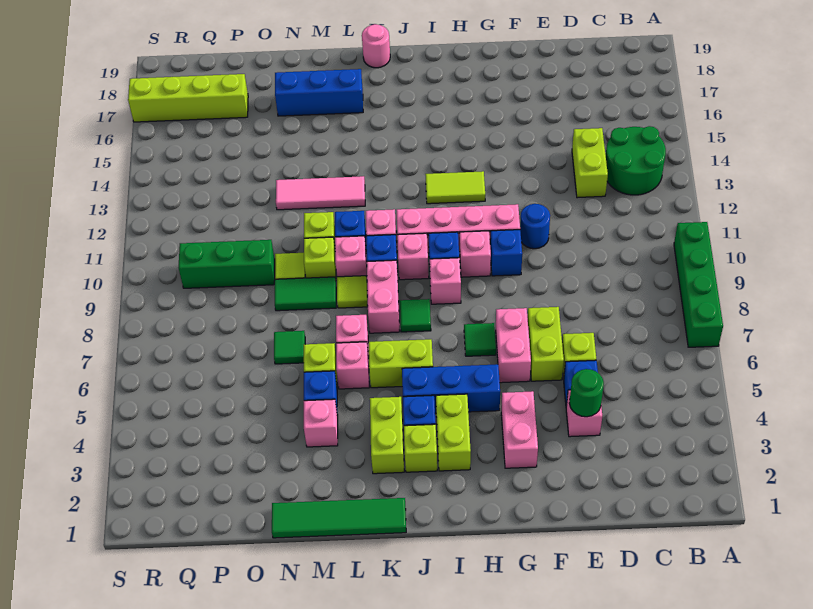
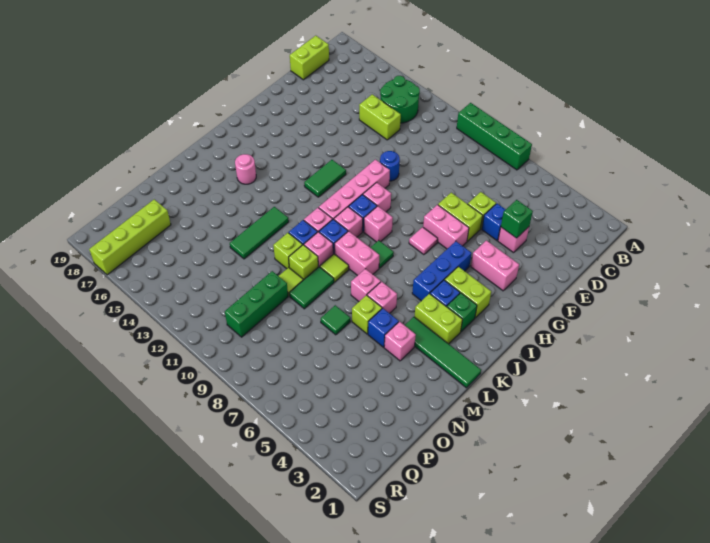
green 1x1 round brick [569,369,604,417] -> green 1x1 brick [501,200,533,238]
blue 1x1 brick [490,230,522,276] -> none
green 1x1 tile [464,323,496,356] -> pink 1x1 tile [409,227,438,255]
lime 1x2 tile [425,171,485,204] -> green 1x2 tile [304,160,346,197]
lime 1x1 brick [404,424,437,472] -> green 1x1 brick [447,293,477,332]
lime 1x2 brick [369,339,433,388] -> lime 1x2 brick moved to [290,36,329,80]
green 1x4 tile [272,498,406,538] -> green 1x4 tile turned to [405,317,481,388]
pink 1x1 round brick [362,24,390,68] -> pink 1x1 round brick moved to [235,154,256,184]
pink 1x3 tile [276,176,365,210] -> green 1x3 tile [230,207,289,259]
blue 1x3 brick [275,69,363,116] -> none

